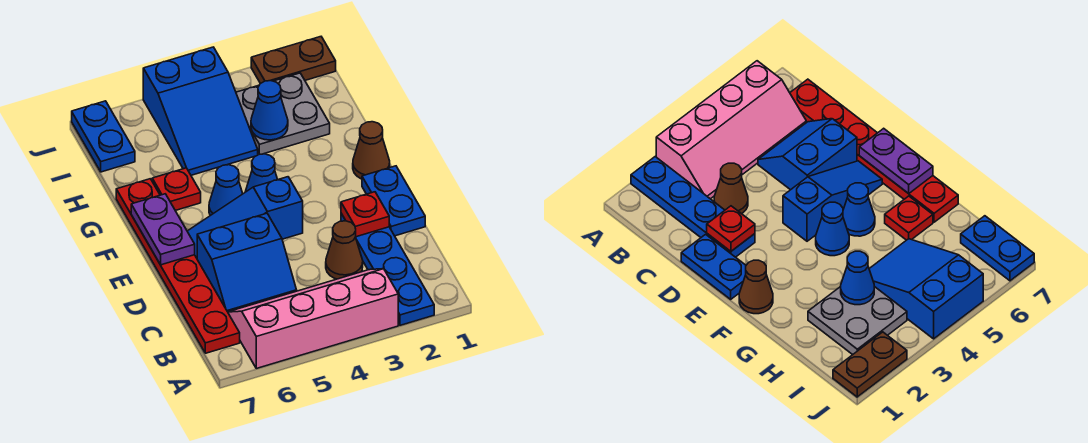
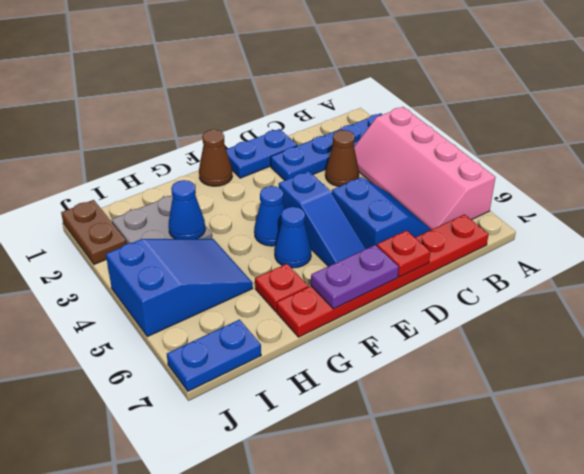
red 1x1 plate [341,192,389,237] -> red 1x1 plate moved to [377,230,430,277]

